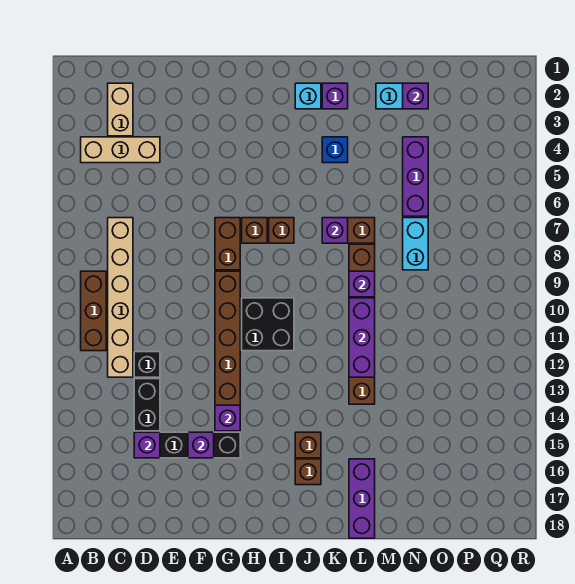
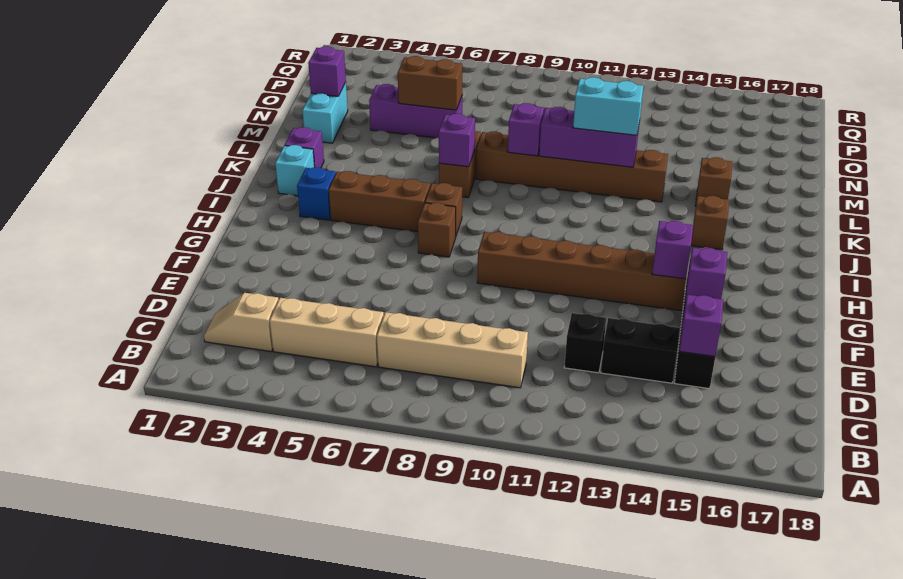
tan 1x3 brick [81,137,160,163] -> tan 1x3 brick turned to [270,298,384,367]
brown 1x3 brick [81,271,106,351] -> brown 1x3 brick moved to [329,171,430,232]
tan 1x2 brick [108,83,133,136] -> tan 1x2 slope [204,293,279,352]
tan 1x6 brick [108,218,133,377] -> tan 1x4 brick [377,312,528,388]
brown 1x2 brick [215,218,240,270] -> brown 1x2 brick moved to [398,56,462,110]
black 2x2 brick [242,298,294,351] -> none
brown 1x1 brick [295,459,321,485] -> brown 1x1 brick moved to [695,157,733,206]
blue 1x1 brick [322,137,348,163] -> blue 1x1 brick moved to [297,167,336,220]
purple 1x3 brick [349,459,375,538] -> none
cyan 1x2 brick [403,218,428,270] -> cyan 1x2 brick moved to [573,77,643,136]

